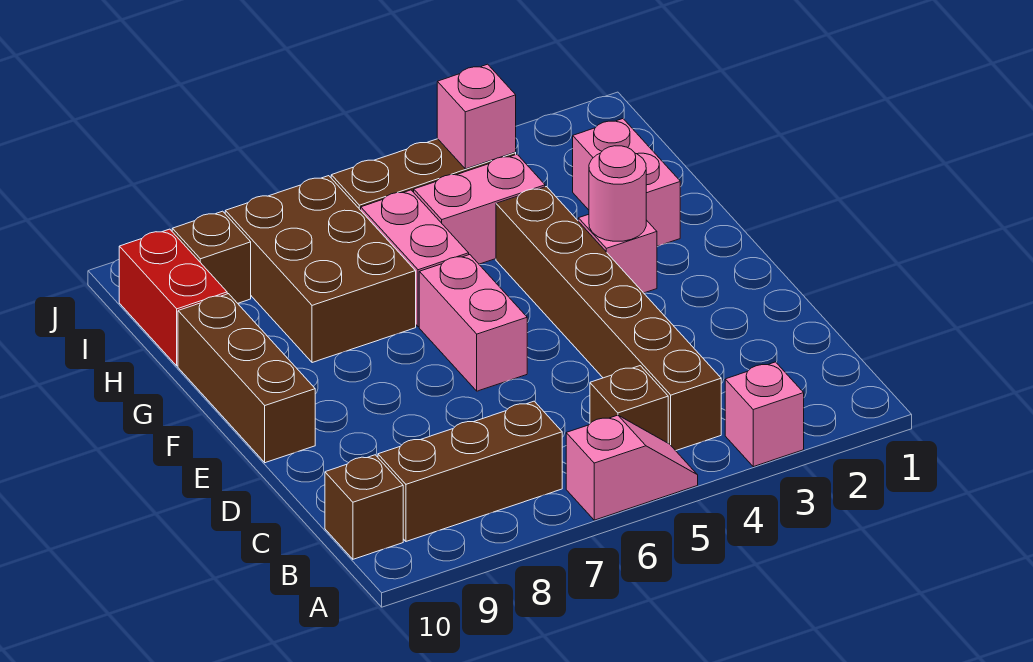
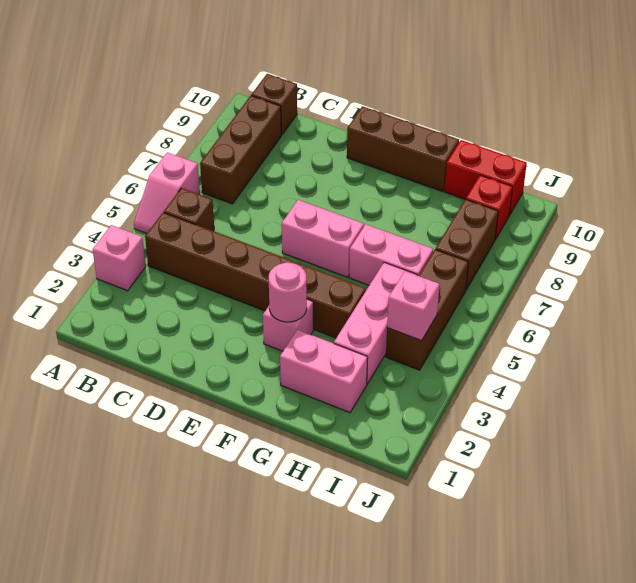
brown 2x3 brick [225,176,416,363] -> brown 1x2 brick [436,199,498,290]
pink 1x2 brick [414,154,545,264] -> pink 1x3 brick [334,263,417,384]
brown 1x1 brick [172,211,251,303] -> red 1x1 brick [466,175,513,239]

